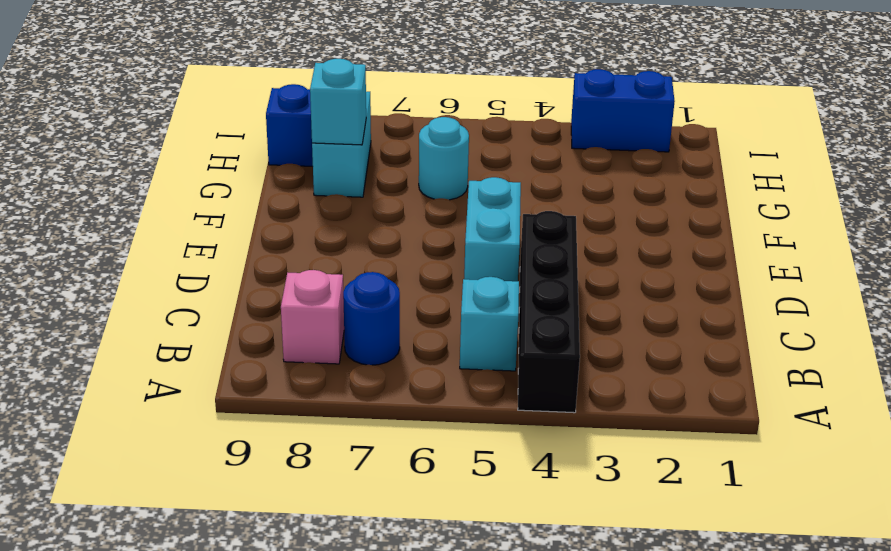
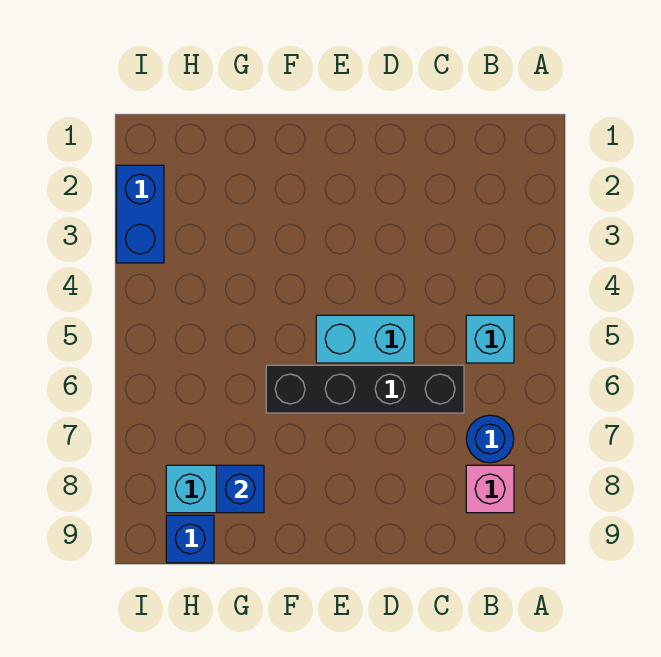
black 1x4 brick [518,211,580,413] -> black 1x4 brick moved to [266,365,464,413]
cyan 1x1 round brick [419,117,469,200] -> none
cyan 1x1 brick [310,59,366,145] -> blue 1x1 brick [216,465,264,513]

